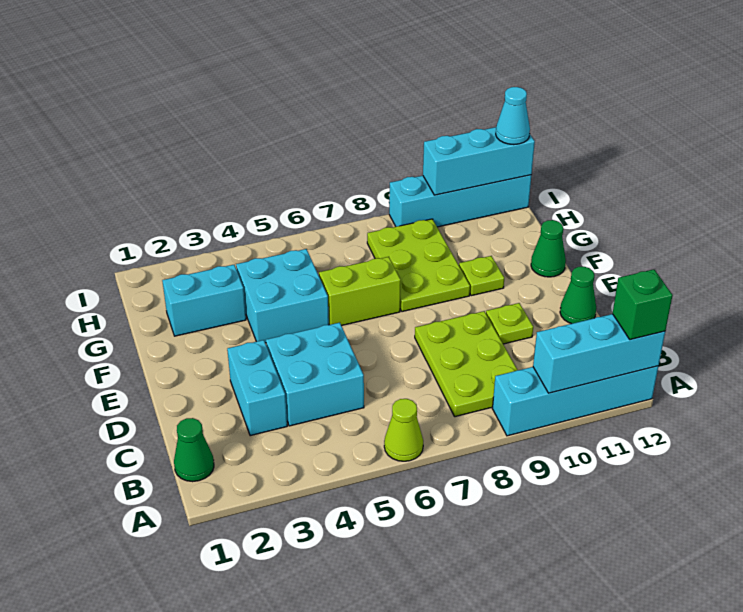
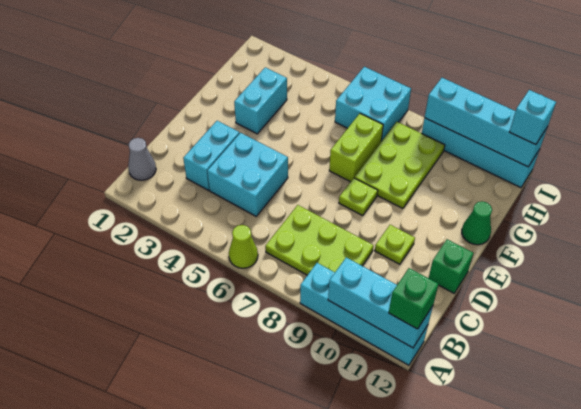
green 1x1 cone [174,418,214,482] -> grey 1x1 cone [128,138,156,180]
lime 2x3 plate [415,311,517,417] -> lime 2x3 plate turned to [265,205,373,275]
green 1x1 cone [560,267,596,324] -> green 1x1 brick [429,239,473,293]
cyan 2x2 brick [236,249,329,343] -> cyan 2x2 brick moved to [335,67,411,141]
lime 1x2 brick [319,257,401,326] -> lime 1x2 brick turned to [329,114,383,182]
lime 1x1 plate [459,256,504,296] -> lime 1x1 plate moved to [339,178,378,215]
cyan 1x2 brick [162,265,246,336] -> cyan 1x2 brick turned to [234,67,287,134]
cyan 1x3 brick [423,127,535,195] -> cyan 1x4 brick [425,78,547,167]
cyan 1x1 cone [496,87,530,145] -> cyan 1x1 brick [510,90,556,145]

